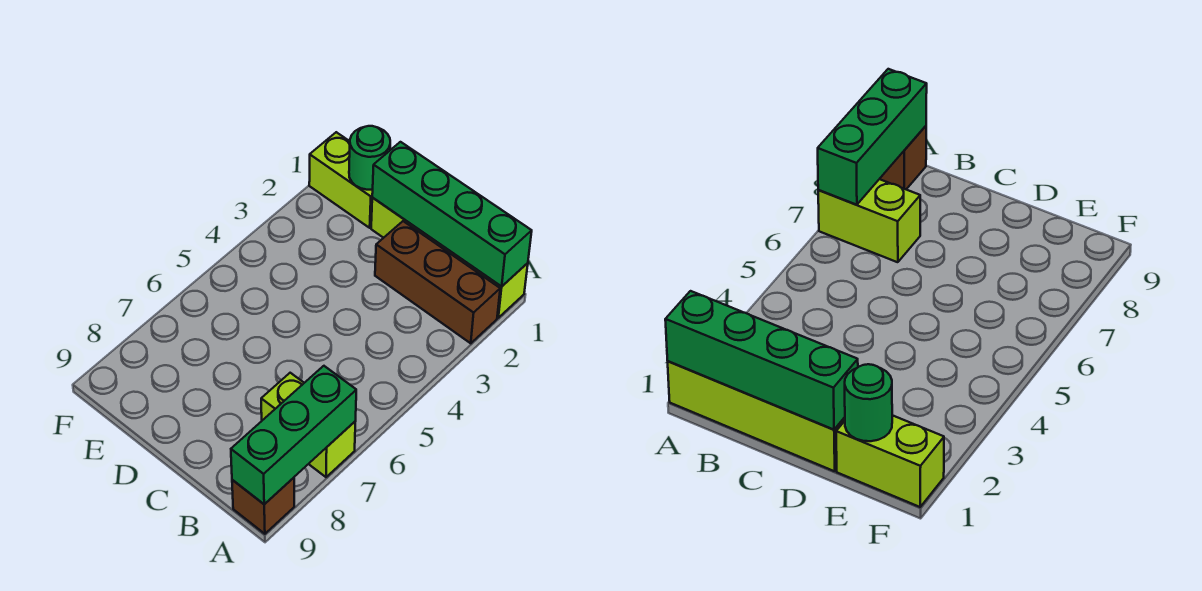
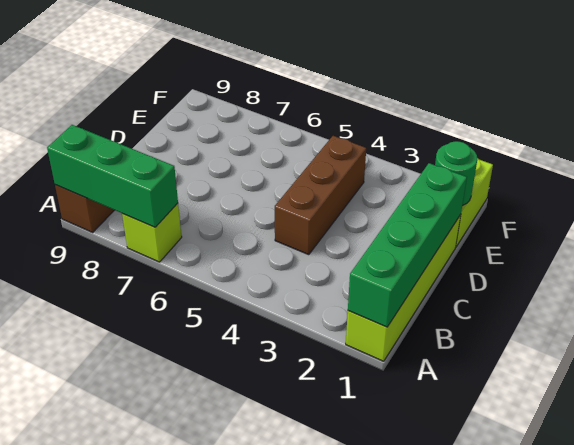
brown 1x3 brick [375,221,500,343] -> brown 1x3 brick moved to [275,136,366,255]
lime 1x2 brick [261,373,356,477] -> lime 1x1 brick [122,203,182,262]

